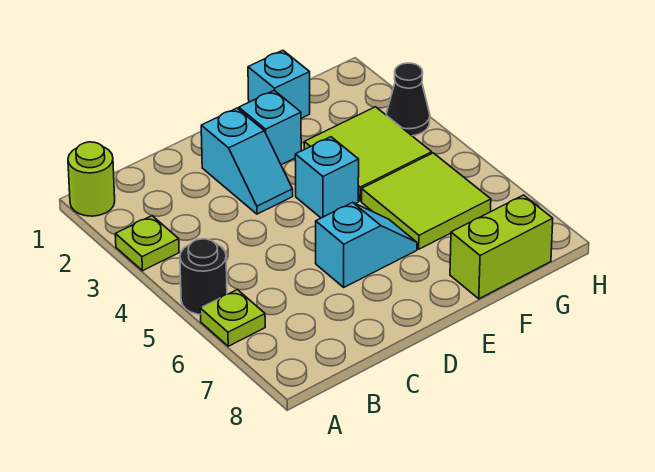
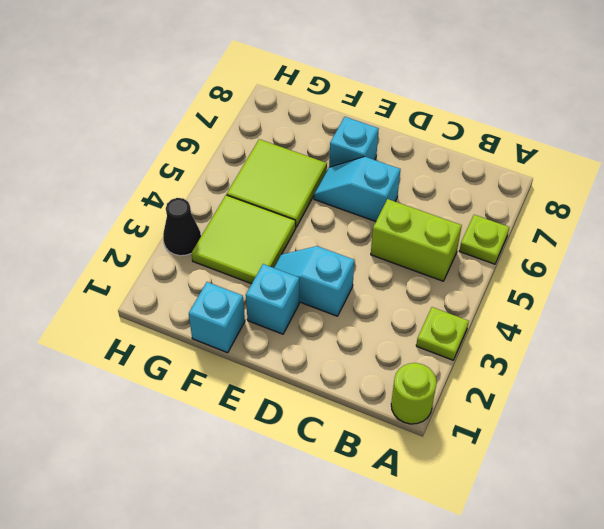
black 1x1 round brick [180,239,227,314] -> none
cyan 1x2 slope [201,108,293,214] -> cyan 1x2 slope turned to [274,246,354,316]
cyan 1x1 brick [295,137,359,218] -> cyan 1x1 brick moved to [329,117,379,167]
lime 1x2 brick [450,195,553,299] -> lime 1x2 brick moved to [371,199,462,281]

